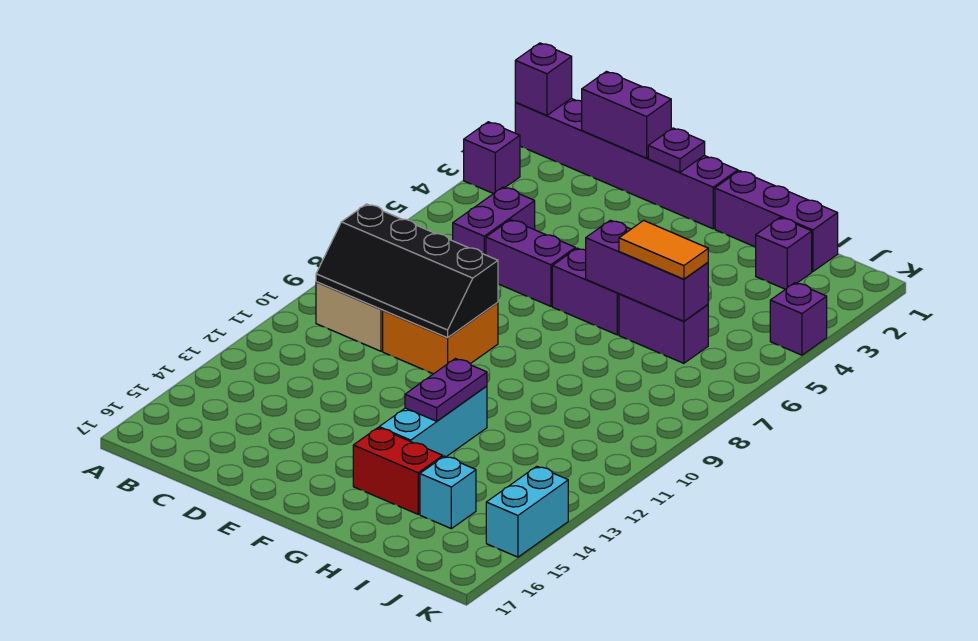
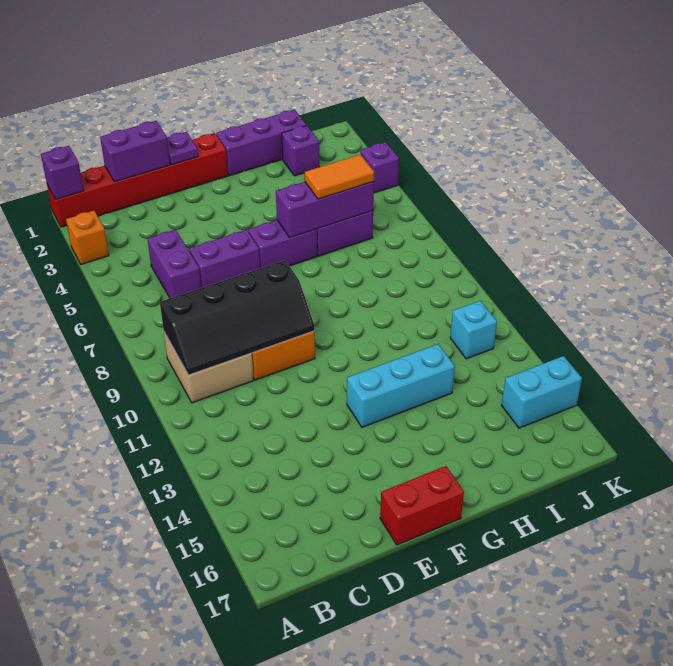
purple 1x6 brick [515,99,738,229] -> red 1x6 brick [47,133,228,227]
purple 1x1 brick [464,122,520,194] -> orange 1x1 brick [66,211,109,264]
cyan 1x3 brick [379,386,487,457] -> cyan 1x3 brick turned to [347,344,455,427]
purple 1x2 plate [405,359,487,421] -> none
red 1x2 brick [353,428,443,514] -> red 1x2 brick moved to [380,466,464,545]
cyan 1x1 brick [420,456,476,529] -> cyan 1x1 brick moved to [450,301,497,359]
cyan 1x2 brick [486,466,568,557] -> cyan 1x2 brick turned to [502,356,582,428]

